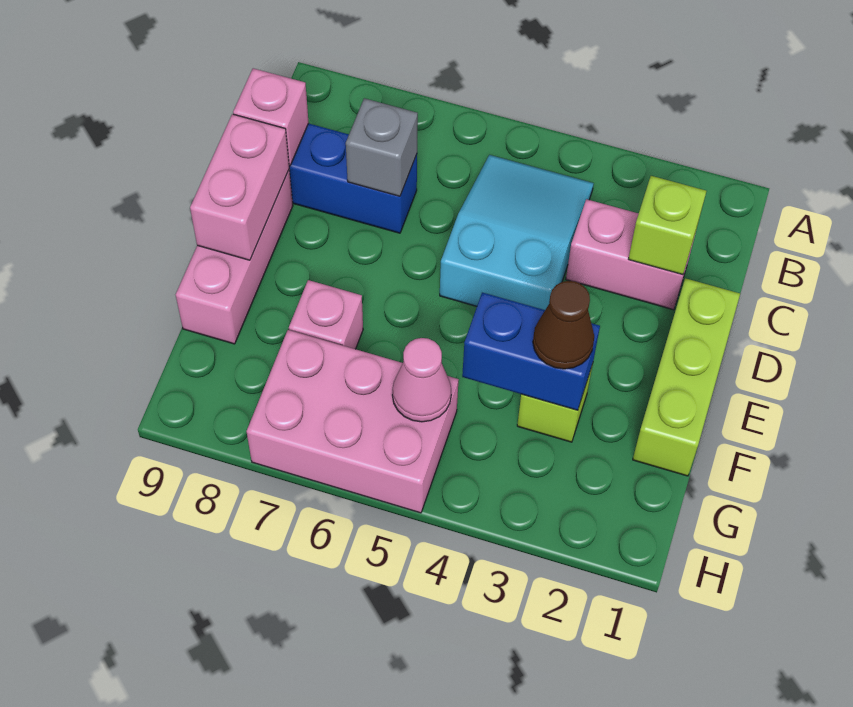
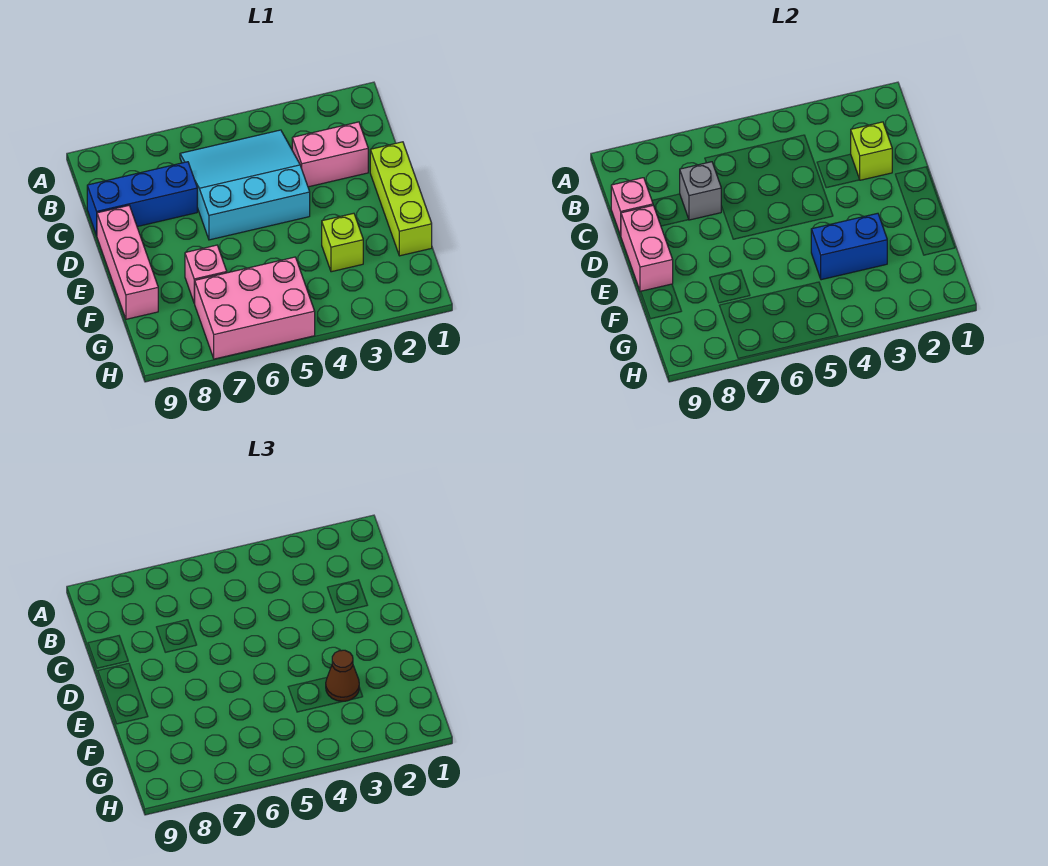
cyan 2x3 slope [440,155,594,310] -> cyan 3x3 slope [180,130,310,240]
pink 1x1 cone [392,338,451,422] -> none

